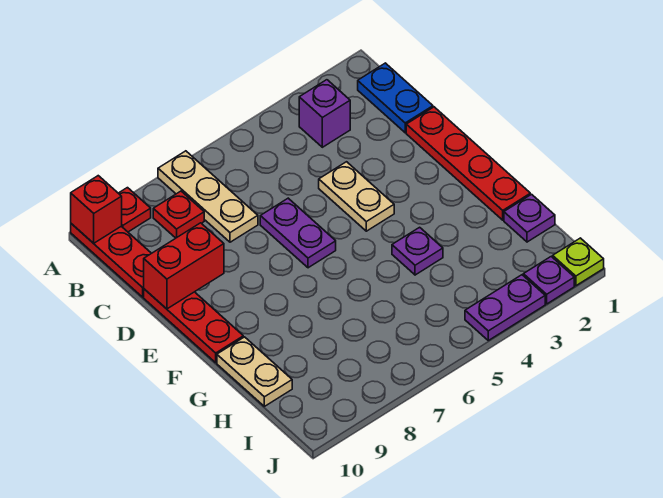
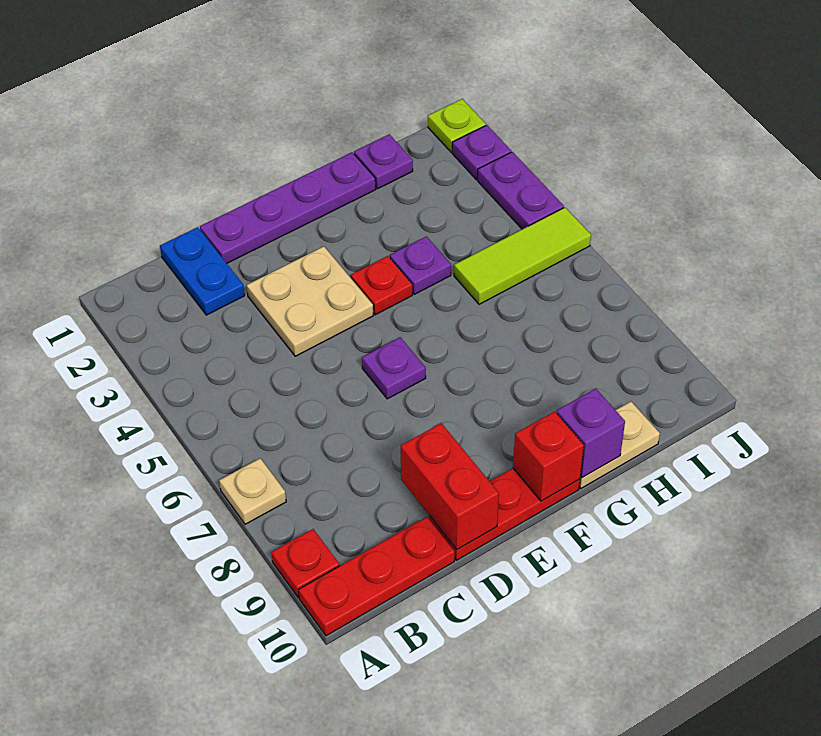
tan 1x3 plate [158,151,258,242] -> tan 1x1 plate [219,458,286,524]
red 1x1 brick [71,176,122,243] -> red 1x1 brick moved to [513,411,584,501]
blue 1x2 plate [358,63,433,133] -> blue 1x2 plate turned to [160,227,245,315]
purple 1x1 brick [299,80,350,147] -> purple 1x1 brick moved to [557,388,625,478]
red 1x1 plate [153,191,204,238] -> red 1x1 plate moved to [351,256,412,315]
red 1x4 plate [406,107,530,220] -> purple 1x4 plate [200,152,376,263]
tan 1x2 plate [319,162,394,231] -> tan 2x2 plate [247,246,373,356]
purple 1x2 plate [260,198,336,268] -> purple 1x1 plate [362,337,426,399]
none -> lime 1x3 tile [454,207,591,304]

